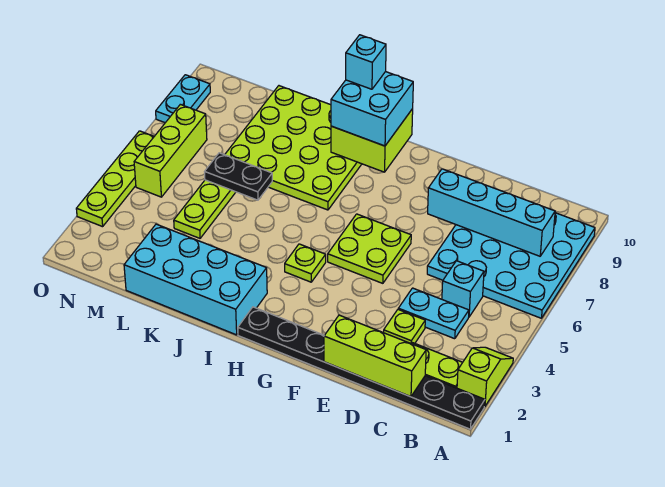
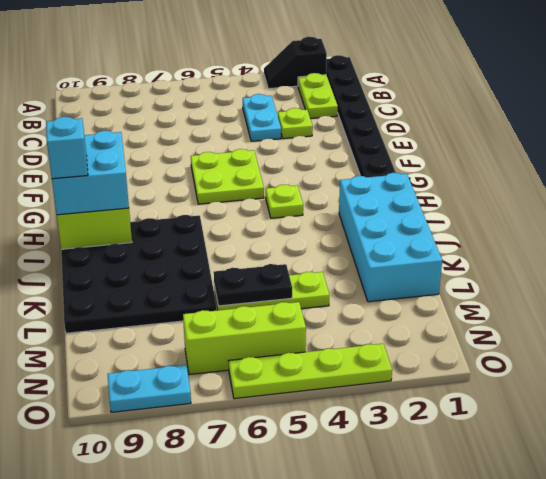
lime 1x2 slope [457,347,513,406] -> black 1x2 slope [264,37,327,89]
cyan 4x4 plate [427,213,595,318] -> none
cyan 1x4 brick [428,169,555,256] -> none
lime 1x3 brick [324,315,426,397] -> none
cyan 1x1 brick [442,261,484,317] -> none
lime 4x4 plate [225,86,362,210] -> black 4x4 plate [61,215,217,333]
black 1x2 plate [205,153,272,200] -> black 1x2 plate turned to [214,264,292,306]

